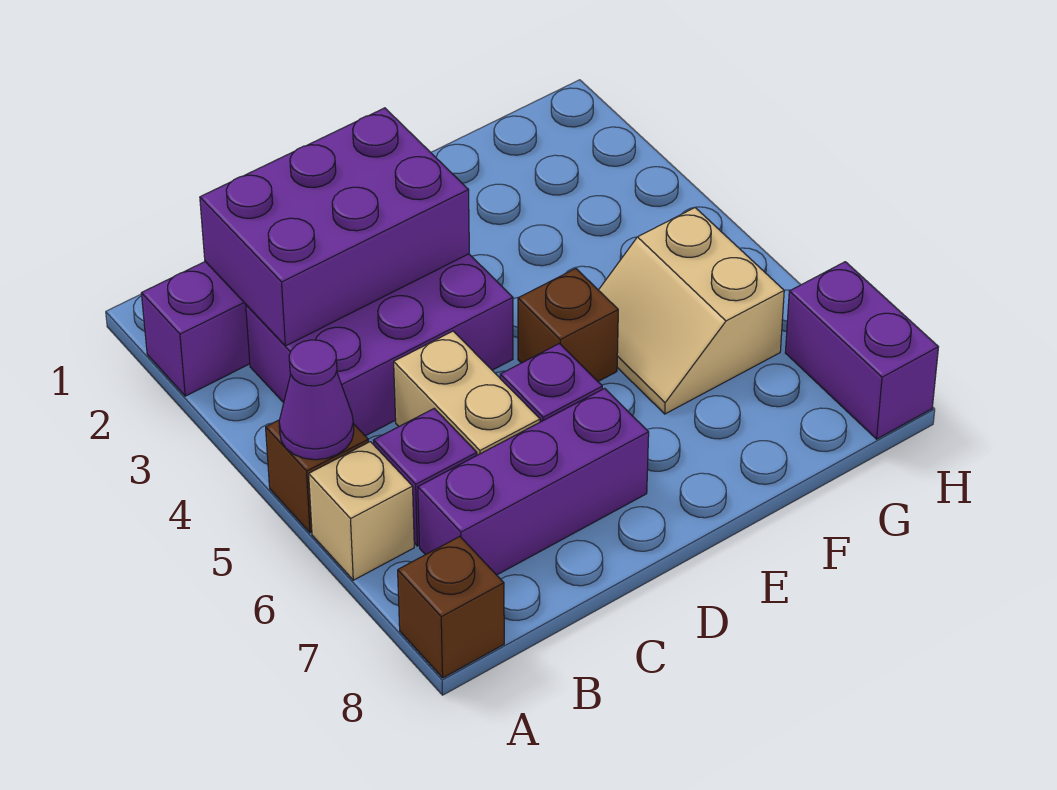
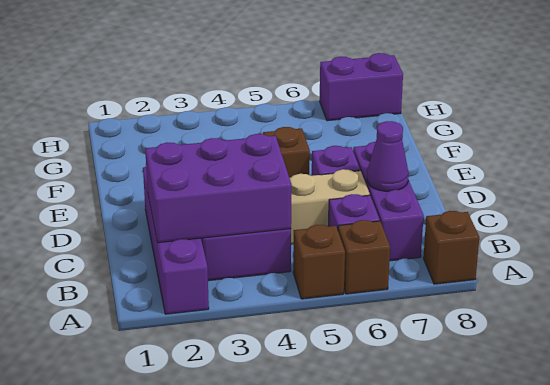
purple 1x1 cone [279,340,354,460] -> purple 1x1 cone moved to [367,121,409,191]
tan 1x1 brick [309,442,414,580] -> brown 1x1 brick [338,220,390,294]
purple 2x3 brick [200,108,469,346] -> purple 2x3 brick turned to [145,134,291,243]
tan 2x2 slope [599,208,784,414] -> none

